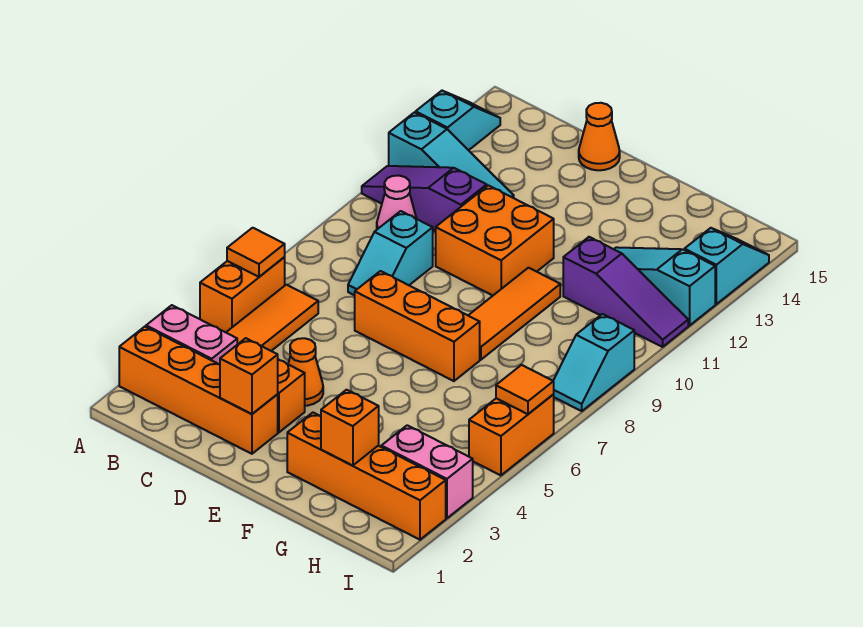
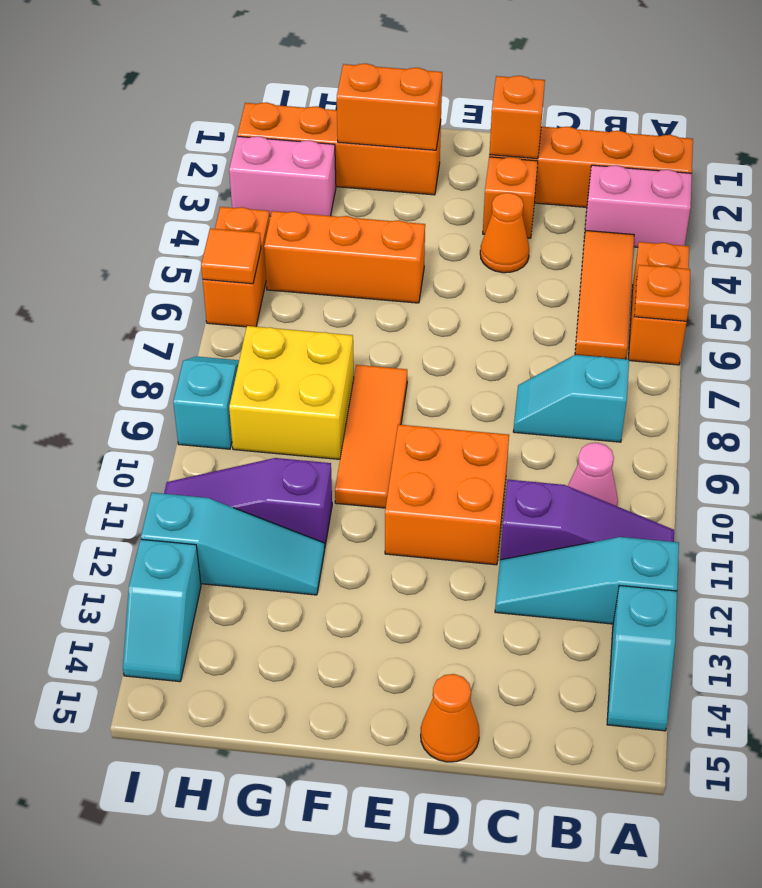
orange 1x1 tile [227,228,285,277] -> orange 1x1 plate [634,265,690,321]
cyan 1x2 slope [348,211,433,295] -> cyan 1x2 slope turned to [513,355,629,442]
orange 1x3 brick [355,271,480,381] -> orange 1x3 brick moved to [264,211,425,303]
orange 1x1 brick [321,390,379,466] -> orange 1x2 brick [337,64,442,150]
none -> yellow 2x2 brick [229,326,354,459]

